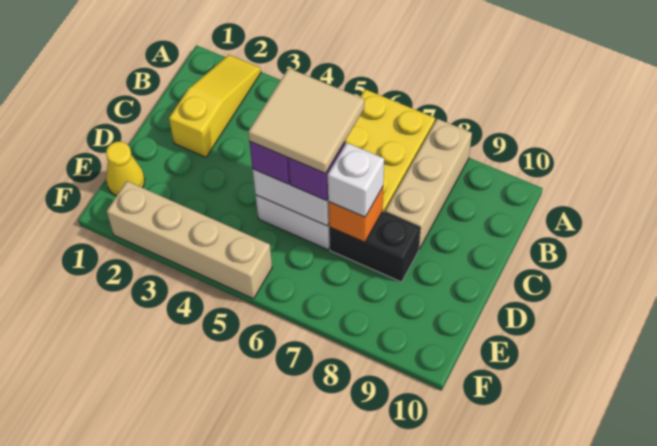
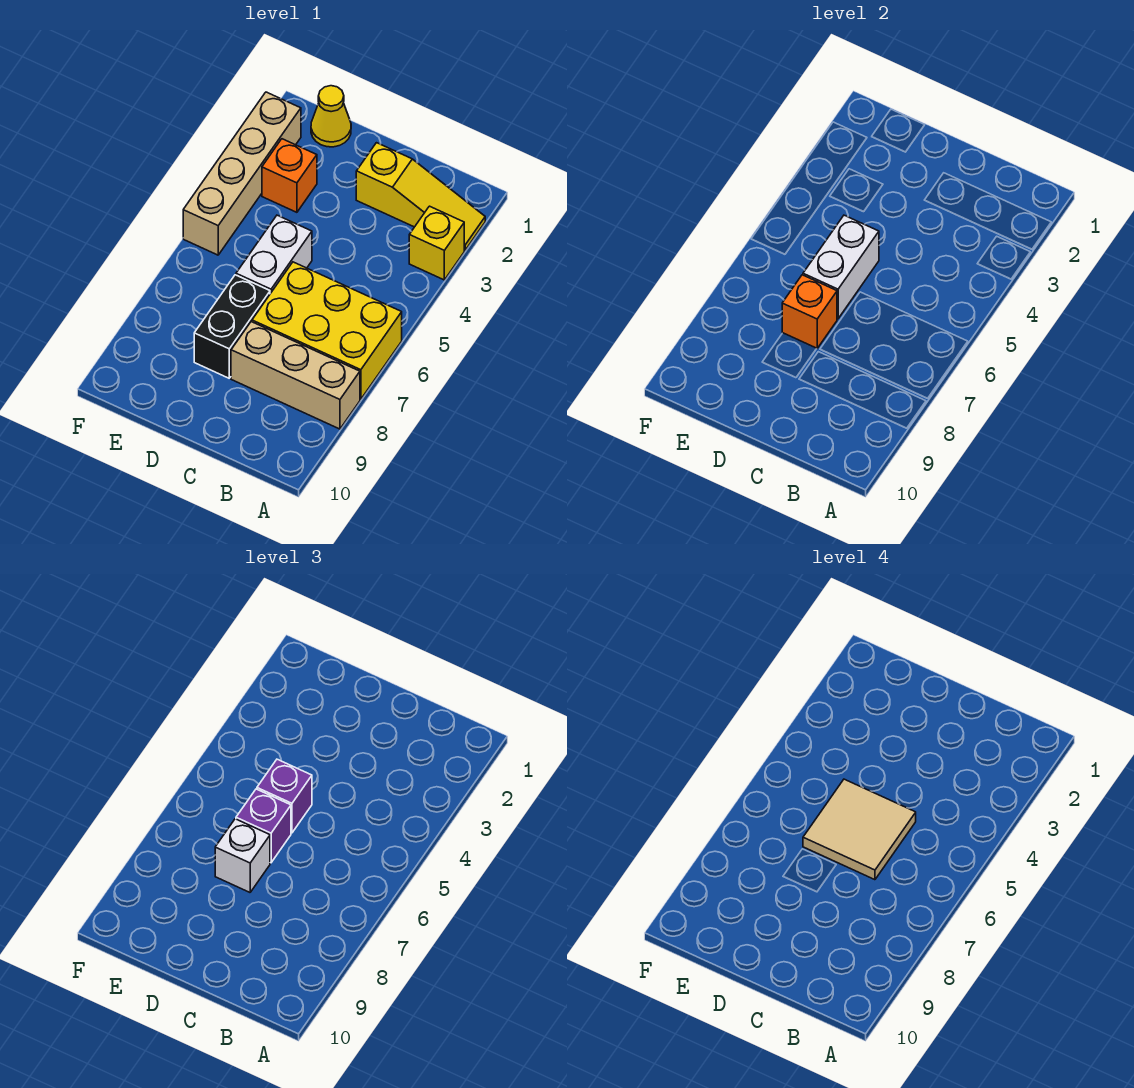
none -> yellow 1x1 brick [409,206,464,280]
none -> orange 1x1 brick [262,139,317,212]

